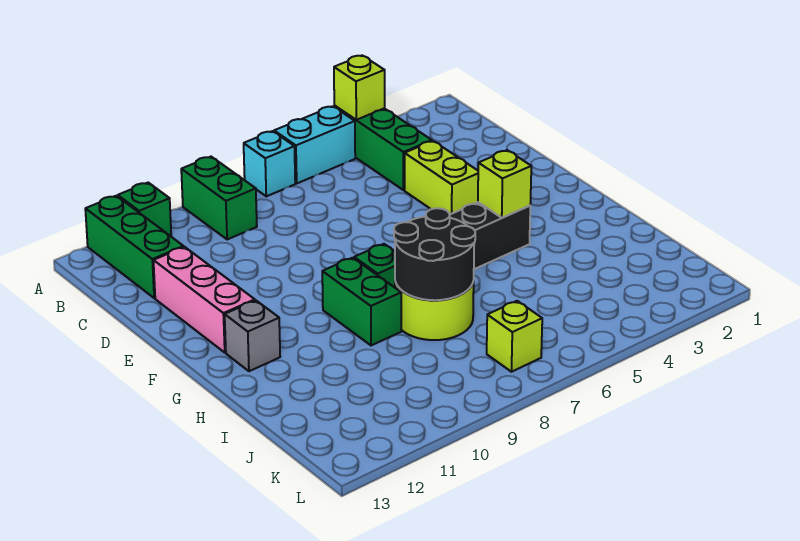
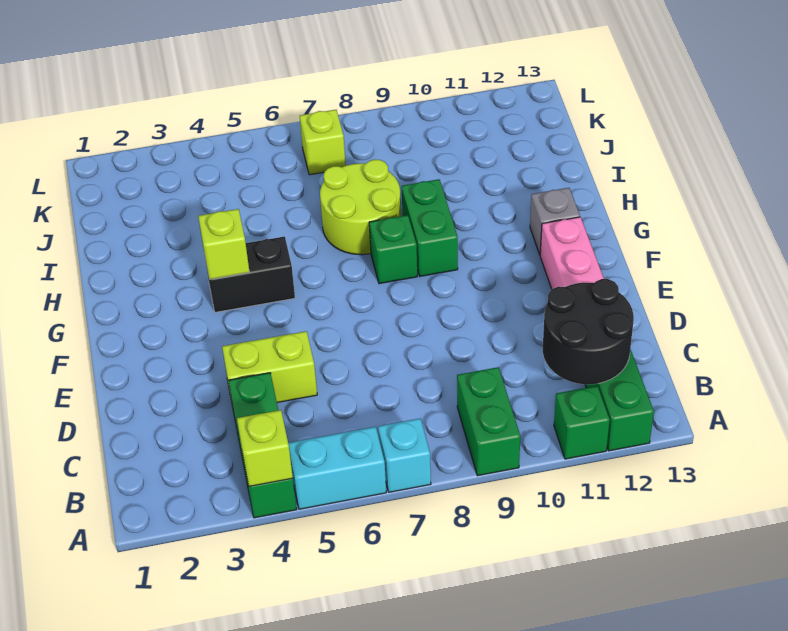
lime 1x2 brick [405,141,478,214] -> lime 1x2 brick turned to [222,331,317,403]
black 2x2 round brick [394,208,475,300] -> black 2x2 round brick moved to [543,279,634,384]

